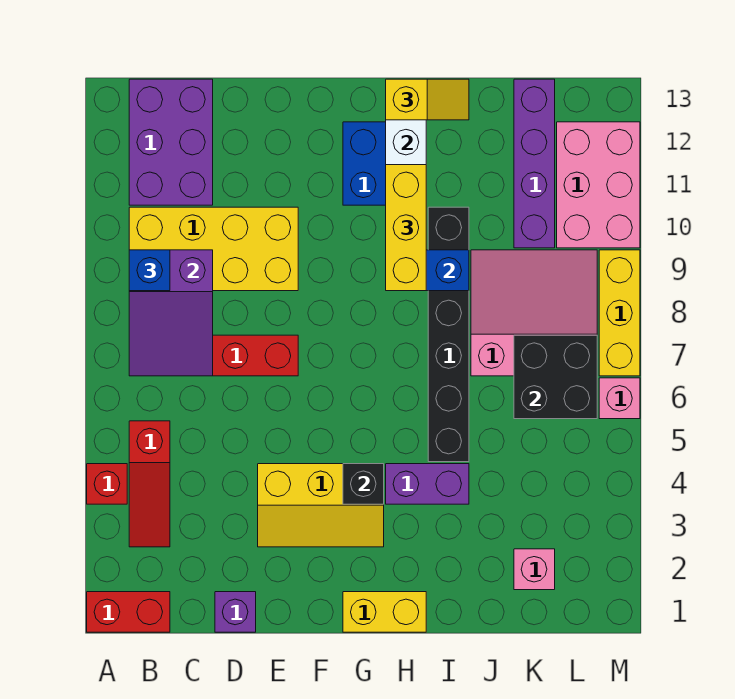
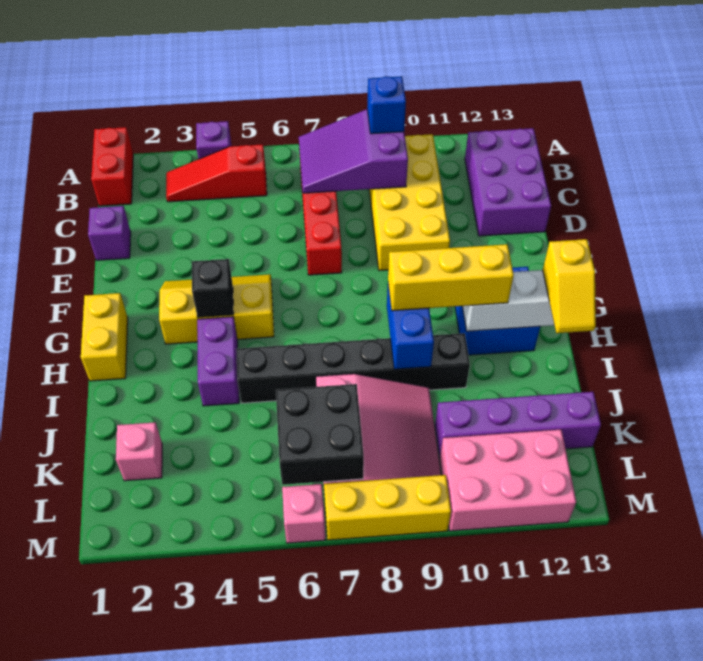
red 1x1 brick [87,464,127,504] -> purple 1x1 brick [196,121,231,159]
purple 2x3 brick [129,79,213,205] -> purple 2x3 brick turned to [465,128,551,236]
yellow 2x3 slope [258,464,384,547] -> yellow 2x3 slope turned to [159,274,274,344]

